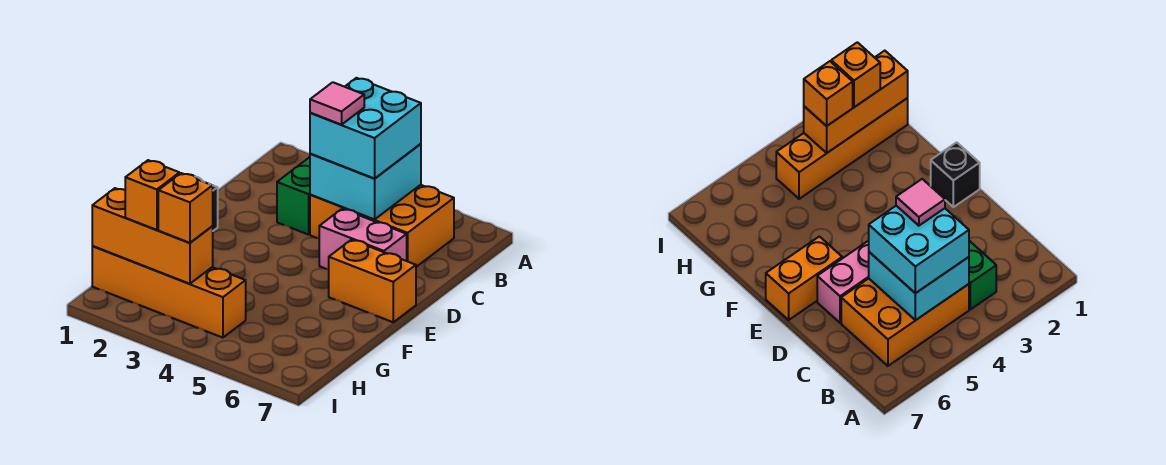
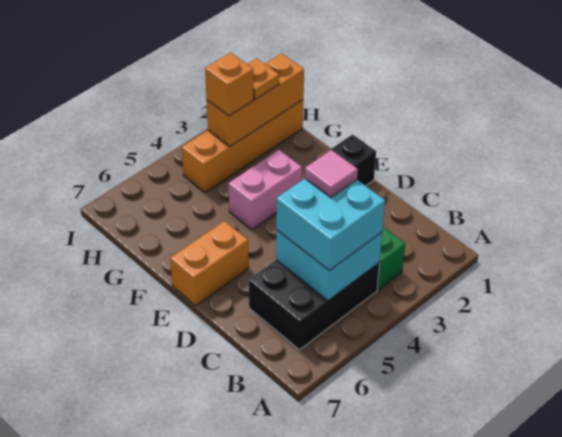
orange 2x3 brick [310,185,454,267] -> black 2x3 brick [249,260,380,350]
pink 1x2 brick [319,209,407,269] -> pink 1x2 brick moved to [228,150,302,230]
orange 1x1 brick [125,160,179,230] -> orange 1x1 plate [248,58,279,99]

